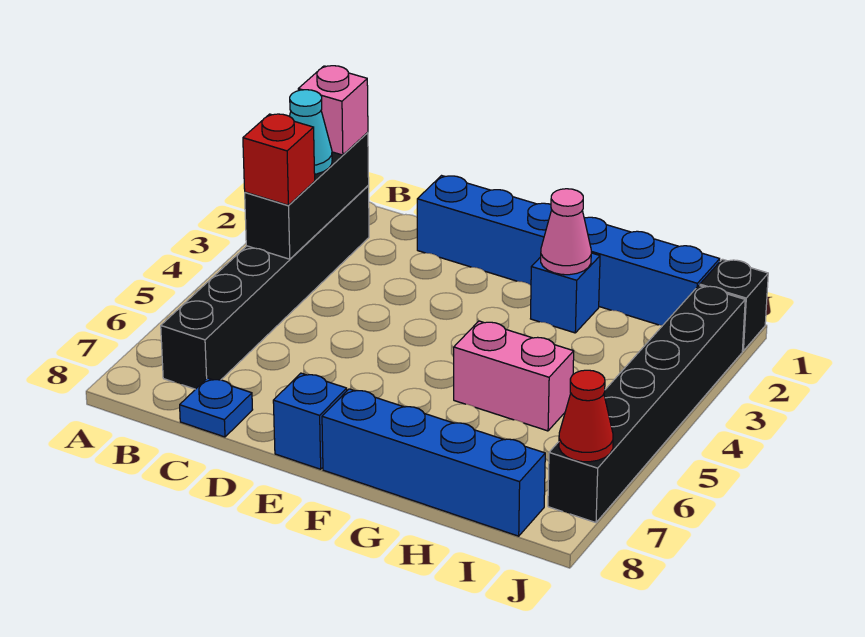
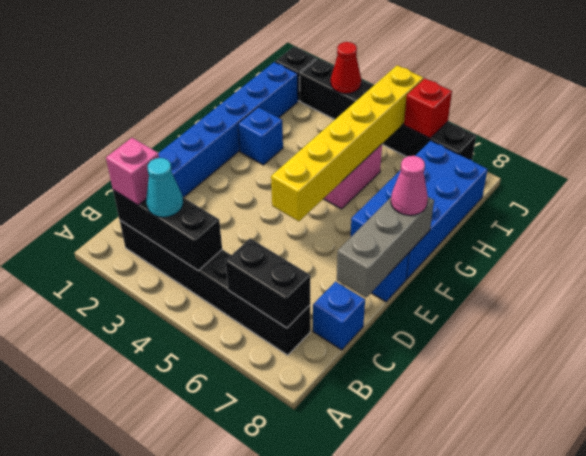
red 1x1 brick [243,114,315,205] -> red 1x1 brick moved to [404,79,452,138]
none -> black 1x2 brick [225,238,310,328]
blue 1x1 plate [180,378,253,437] -> blue 1x1 brick [313,282,365,350]
none -> grey 1x3 brick [337,197,434,297]
none -> yellow 1x6 brick [271,65,423,221]
blue 1x4 brick [322,389,545,536] -> blue 2x4 brick [351,141,488,279]
pink 1x1 cone [541,189,591,275] -> pink 1x1 cone moved to [391,156,428,215]
red 1x1 cone [559,370,613,462] -> red 1x1 cone moved to [331,42,361,94]

